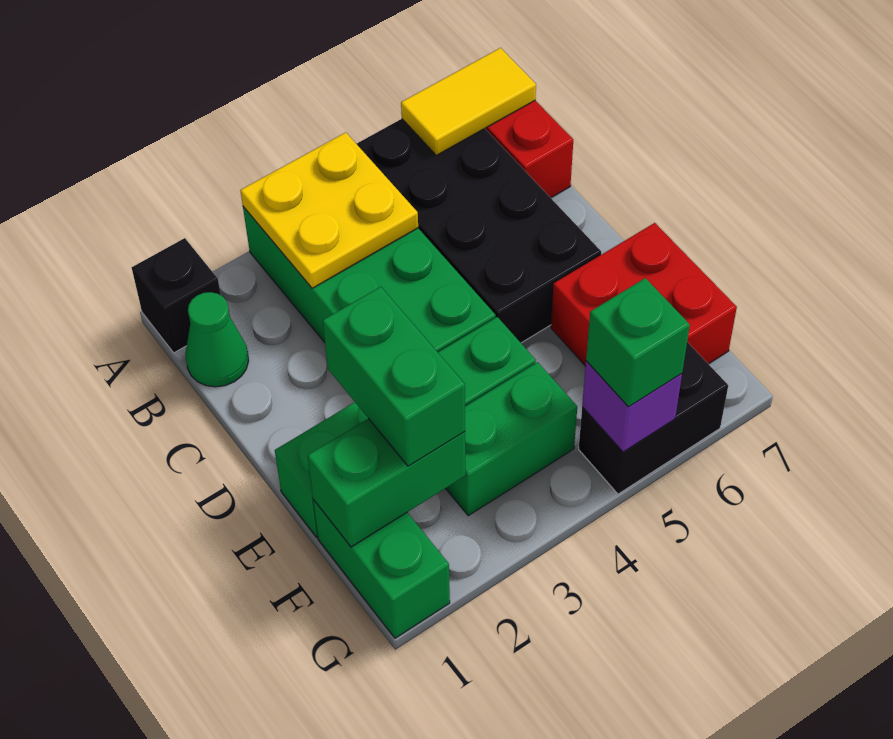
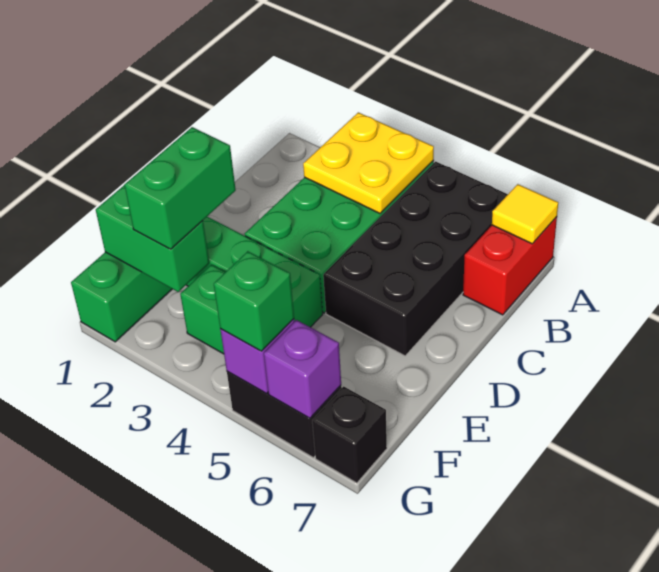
black 1x1 brick [132,238,221,353] -> black 1x1 brick moved to [312,386,387,483]
yellow 1x2 tile [401,48,536,155] -> yellow 1x1 tile [492,184,558,244]
green 1x1 cone [185,292,249,387] -> none
red 2x2 brick [551,223,737,366] -> none
none -> purple 1x1 brick [264,320,341,418]

